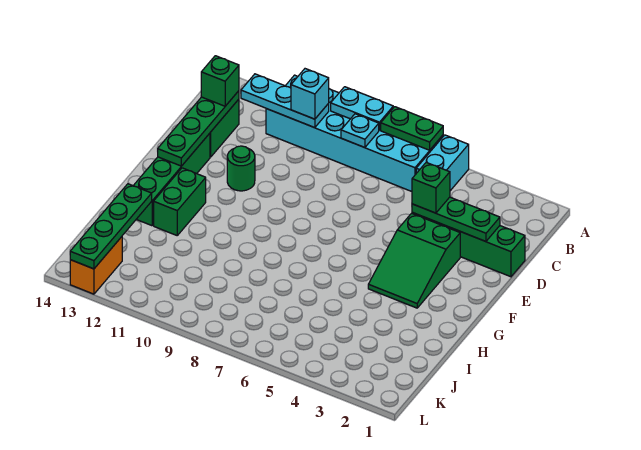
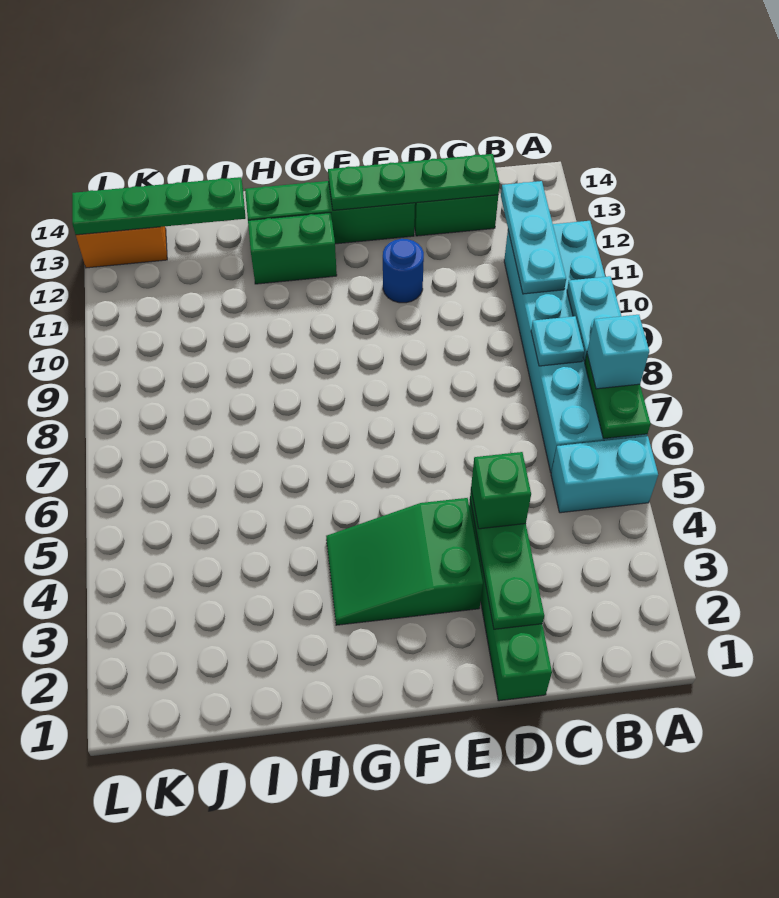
cyan 1x1 brick [291,69,329,119] -> cyan 1x1 brick moved to [587,315,649,389]
green 1x1 brick [201,56,239,106] -> none
green 1x1 round brick [227,146,255,191] -> blue 1x1 round brick [383,239,424,303]

